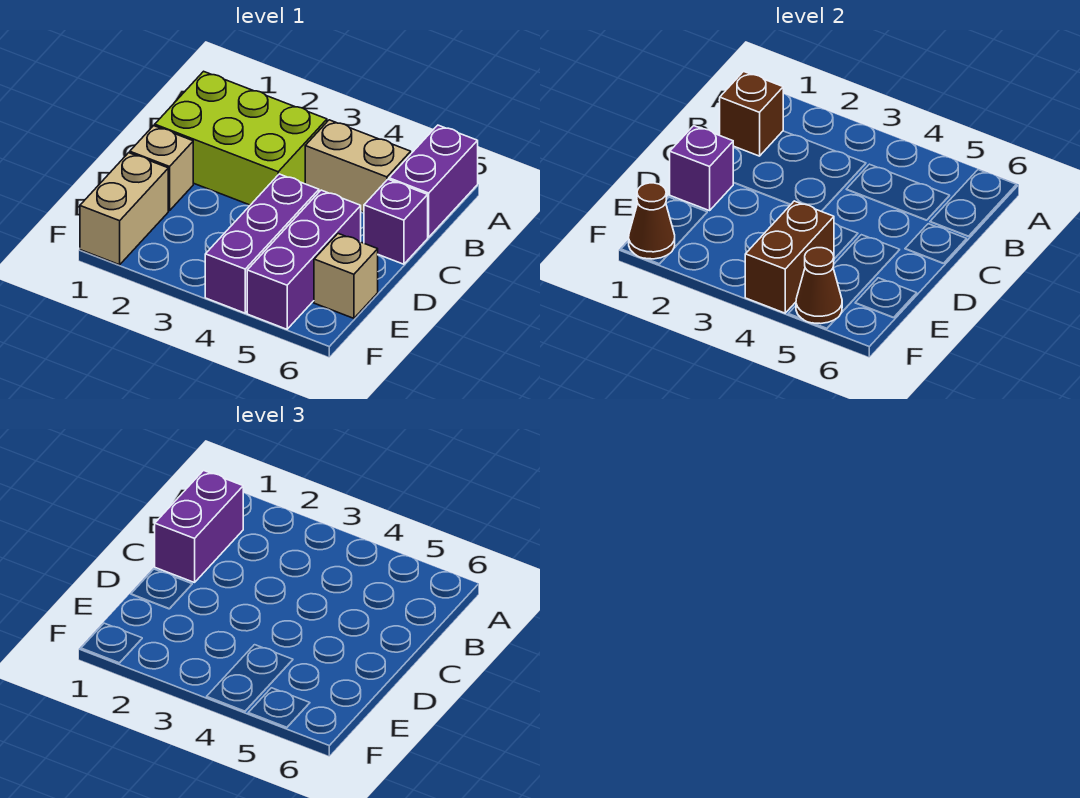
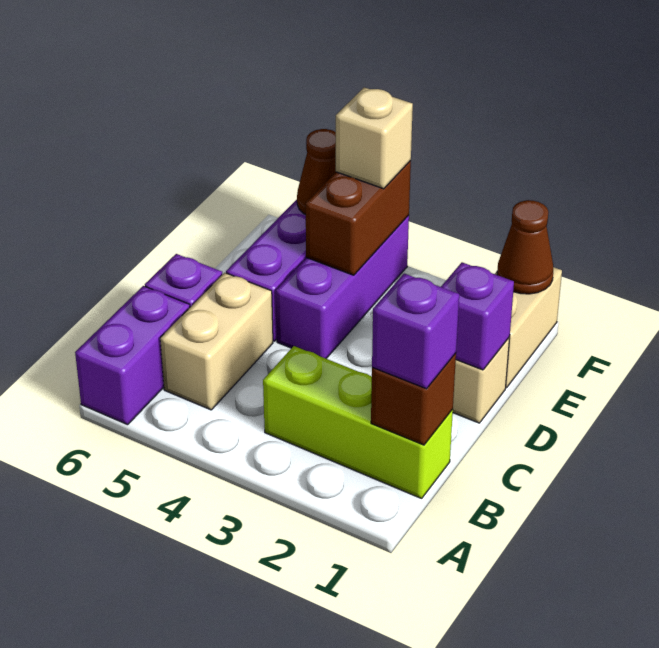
lime 2x3 brick [155,71,327,205] -> lime 1x3 brick [263,346,453,499]
purple 1x2 brick [155,470,243,583] -> purple 1x1 brick [372,274,459,389]
tan 1x2 brick [305,120,411,212] -> tan 1x2 brick turned to [160,273,273,410]
tan 1x1 brick [314,234,378,318] -> tan 1x1 brick moved to [336,87,413,189]

